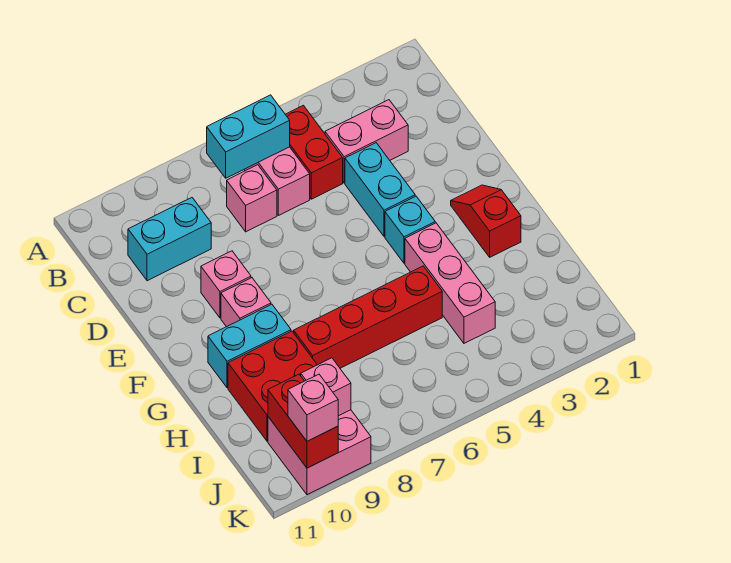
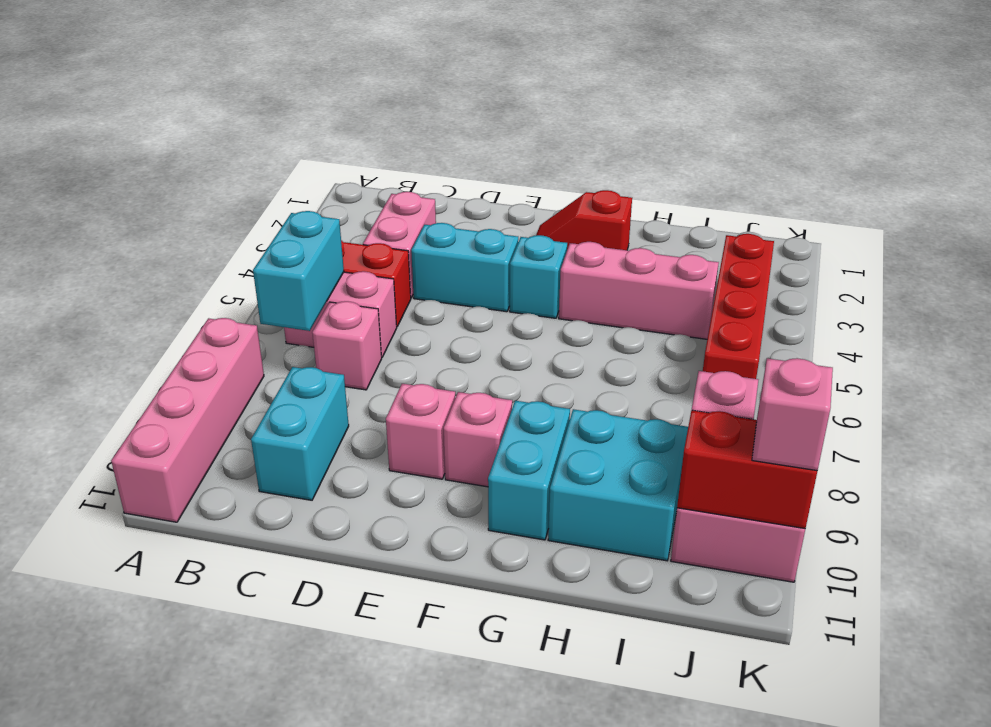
none -> pink 1x4 brick [111,318,264,522]
red 1x4 brick [294,266,442,368] -> red 1x4 brick moved to [703,234,774,379]
red 2x2 brick [228,331,317,441] -> cyan 2x2 brick [548,409,688,561]

